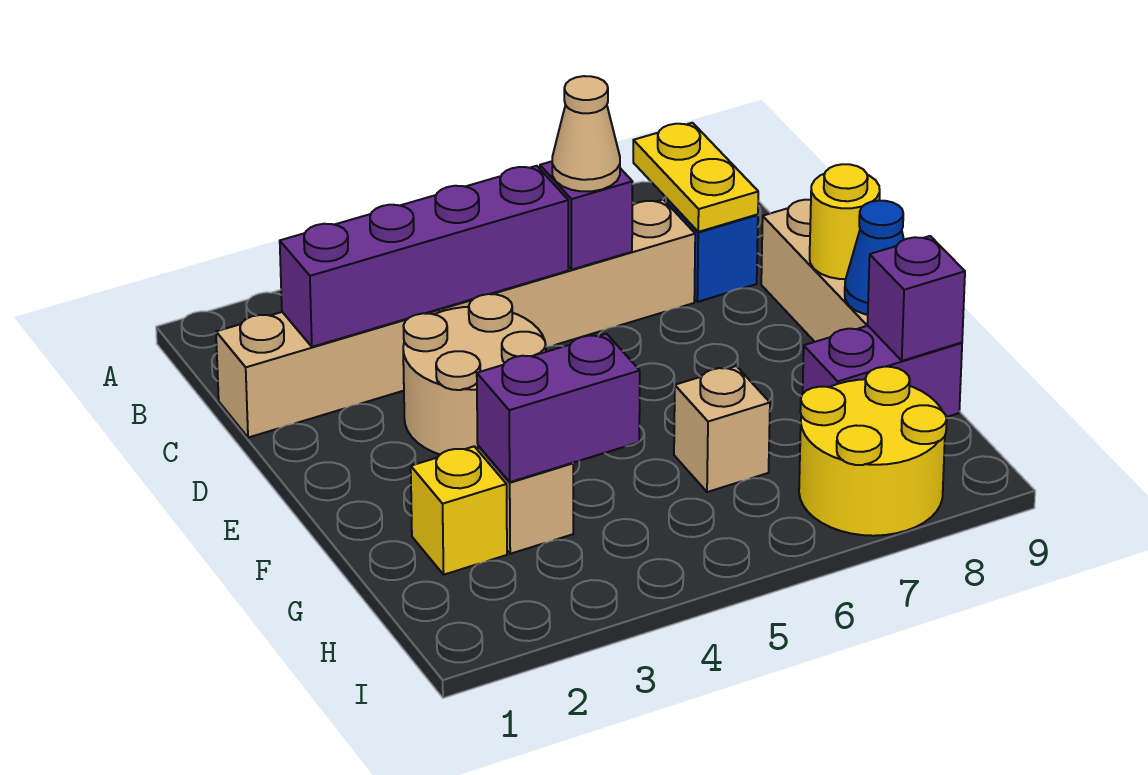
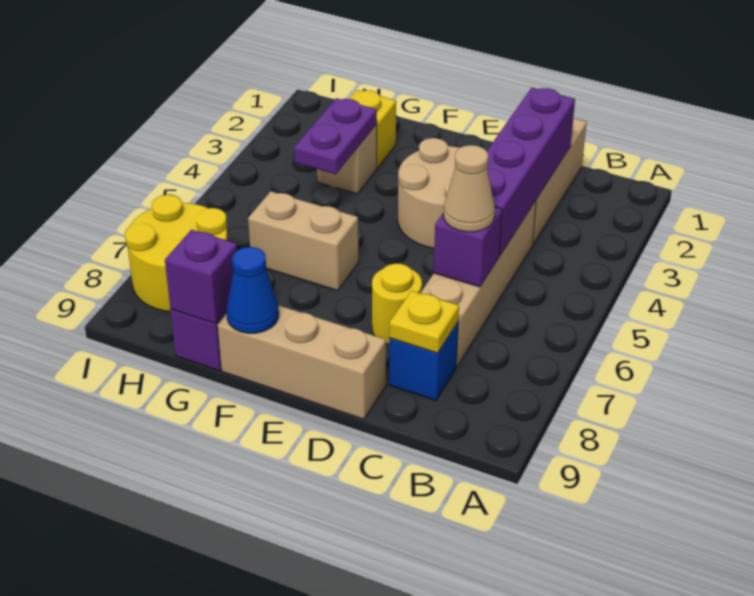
yellow 1x2 plate [633,123,758,232] -> yellow 1x1 plate [389,291,459,353]
yellow 1x1 round brick [810,164,880,279] -> yellow 1x1 round brick moved to [372,263,422,344]
purple 1x2 brick [477,334,640,482] -> purple 1x2 plate [294,98,377,174]
tan 1x1 brick [674,366,770,492] -> tan 1x2 brick [248,191,358,291]

